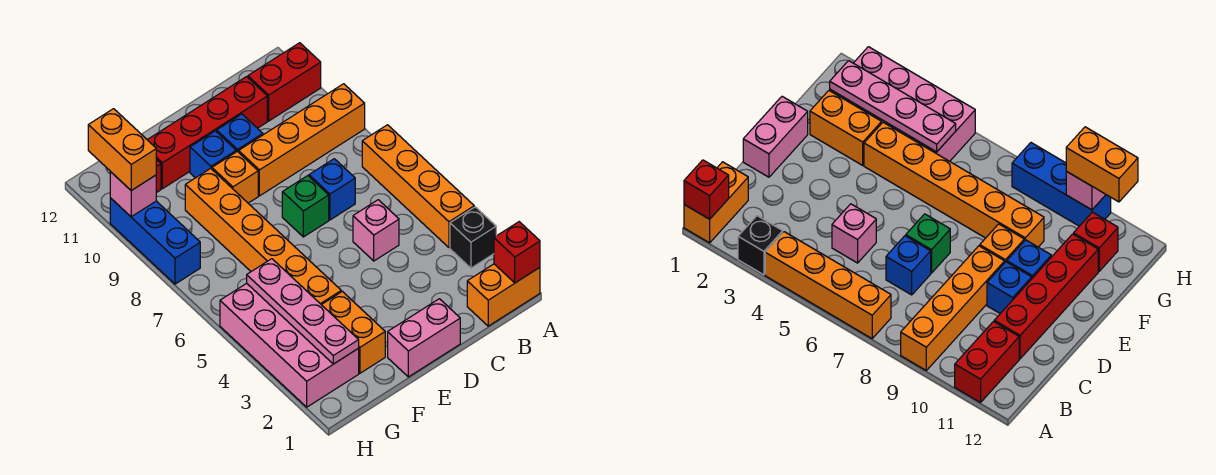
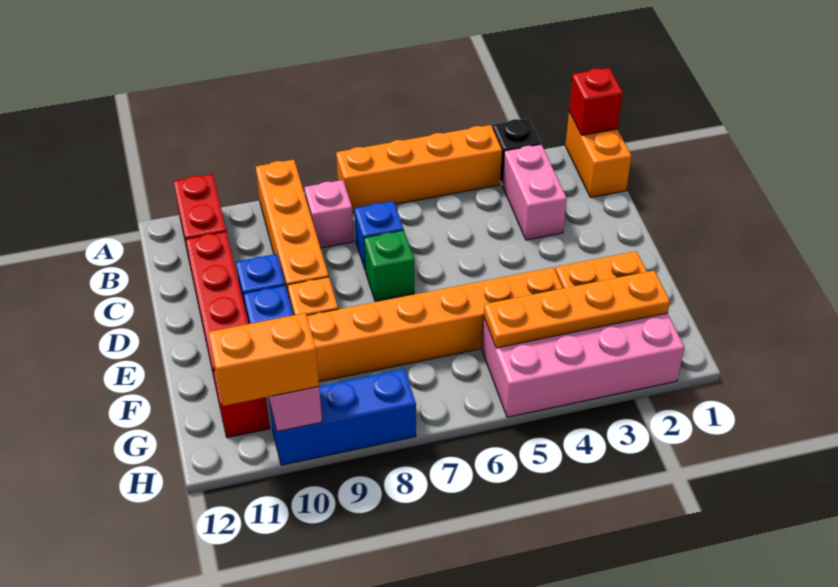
pink 1x1 brick [353,200,399,261] -> pink 1x1 brick moved to [304,180,354,248]
pink 1x2 brick [388,299,460,377] -> pink 1x2 brick moved to [502,145,567,240]
pink 1x4 plate [247,259,359,364] -> orange 1x4 plate [484,271,670,348]

